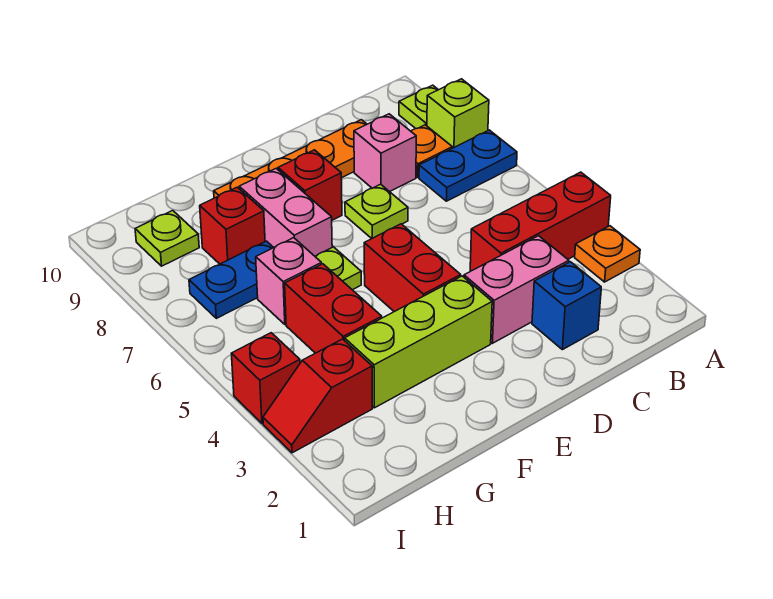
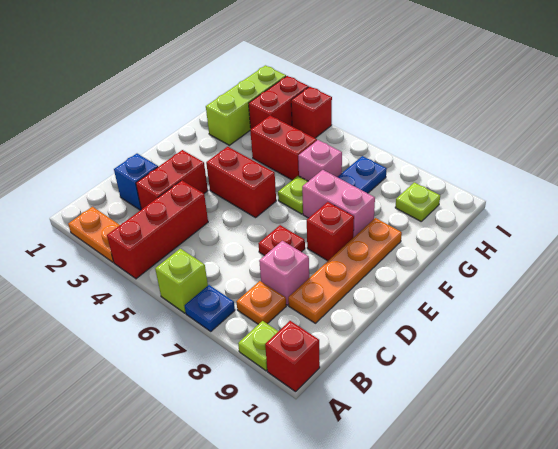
orange 1x1 plate [575,226,640,282] -> orange 1x2 plate [68,207,120,262]
blue 1x2 plate [419,130,517,201] -> blue 1x1 plate [185,285,235,331]
lime 1x1 brick [427,79,489,148] -> lime 1x1 brick moved to [155,249,208,313]
pink 1x2 brick [464,236,569,343] -> red 1x2 brick [136,150,208,209]
lime 1x1 plate [345,184,408,239] -> red 1x1 plate [258,225,305,256]
lime 1x3 brick [345,276,492,408] -> lime 1x3 brick moved to [206,65,286,145]
red 1x1 brick [200,187,265,264] -> red 1x1 brick moved to [265,321,320,392]
red 1x2 slope [263,339,372,453] -> red 1x2 brick [249,76,309,129]

